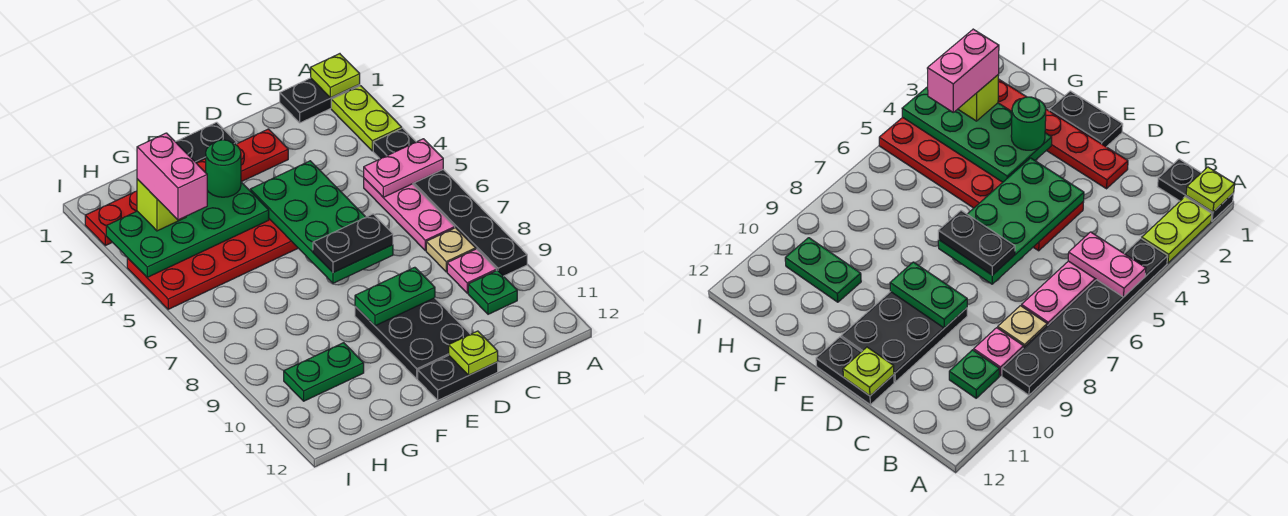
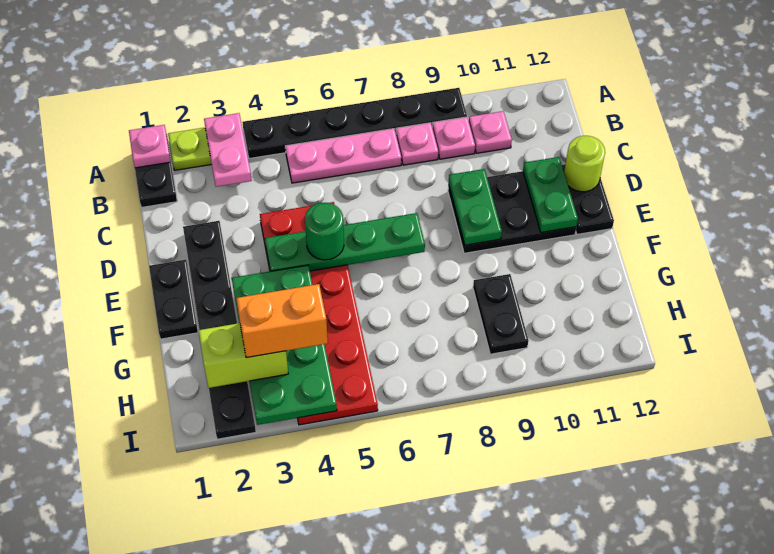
lime 1x1 plate [311,54,360,98] -> pink 1x1 plate [129,125,171,168]
pink 1x2 plate [364,139,443,197] -> pink 1x2 plate moved to [204,113,252,187]
tan 1x1 plate [426,228,476,272] -> pink 1x1 plate [396,123,438,165]
green 1x1 plate [468,270,517,314] -> pink 1x1 plate [469,111,512,153]
red 1x6 plate [85,129,288,246] -> black 1x6 plate [183,221,256,439]
green 2x4 plate [250,161,393,283] -> green 1x4 plate [265,213,425,271]
black 1x2 plate [313,214,393,273] -> black 1x2 plate moved to [473,274,529,354]
lime 1x1 plate [449,331,498,375] -> lime 1x1 round brick [564,136,605,192]
green 1x1 round brick [206,140,241,197] -> green 1x1 round brick moved to [305,203,344,260]
green 1x2 plate [284,343,364,401] -> green 1x2 plate moved to [523,157,578,233]
lime 1x1 brick [137,179,186,231] -> lime 1x2 brick [198,323,288,388]
pink 1x2 brick [137,133,207,220] -> orange 1x2 brick [236,284,328,358]

